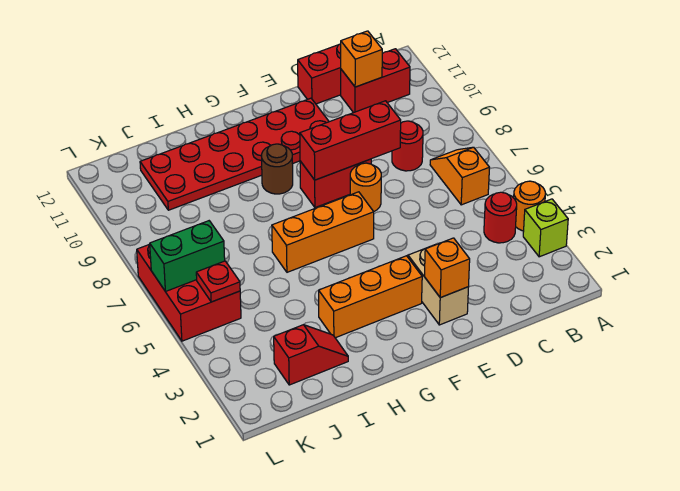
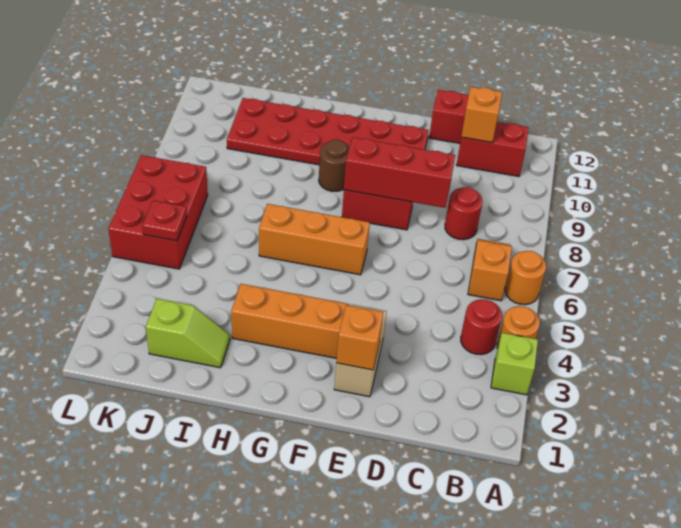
orange 1x1 round brick [350,163,381,211] -> orange 1x1 round brick moved to [505,251,546,305]
red 1x2 slope [274,325,348,385] -> lime 1x2 slope [146,299,230,368]
green 1x2 brick [150,221,225,292] -> none

